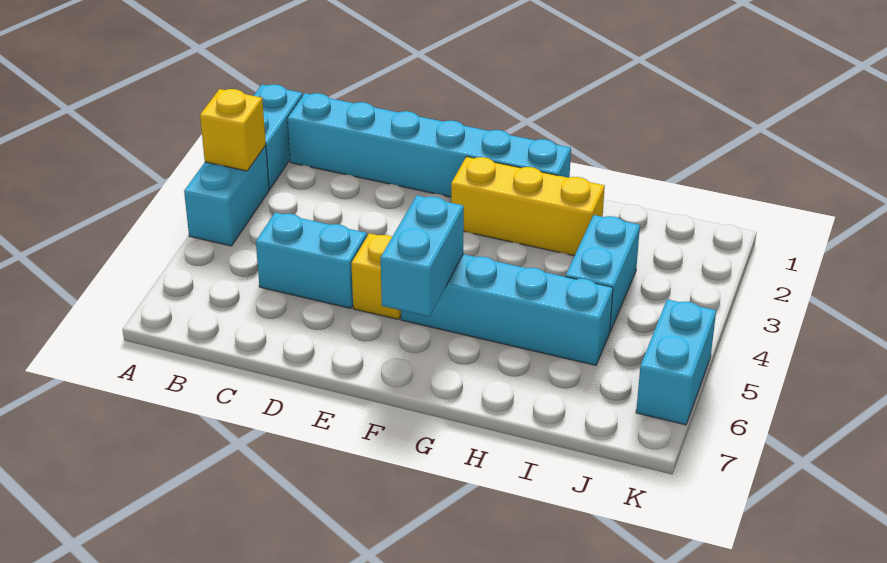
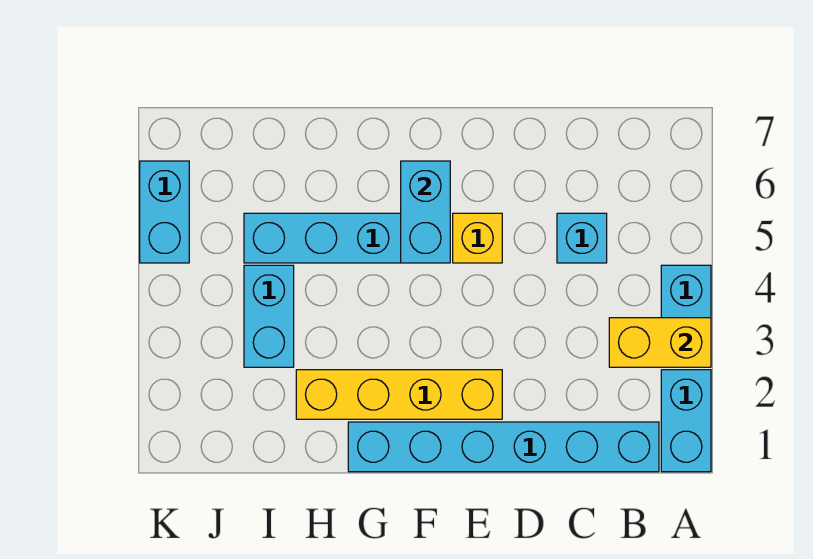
yellow 1x1 brick [200,89,266,171] -> yellow 1x2 brick [609,318,711,367]
cyan 1x2 brick [256,213,367,308] -> cyan 1x1 brick [557,213,607,263]
yellow 1x3 brick [451,157,605,256] -> yellow 1x4 brick [296,370,502,419]

